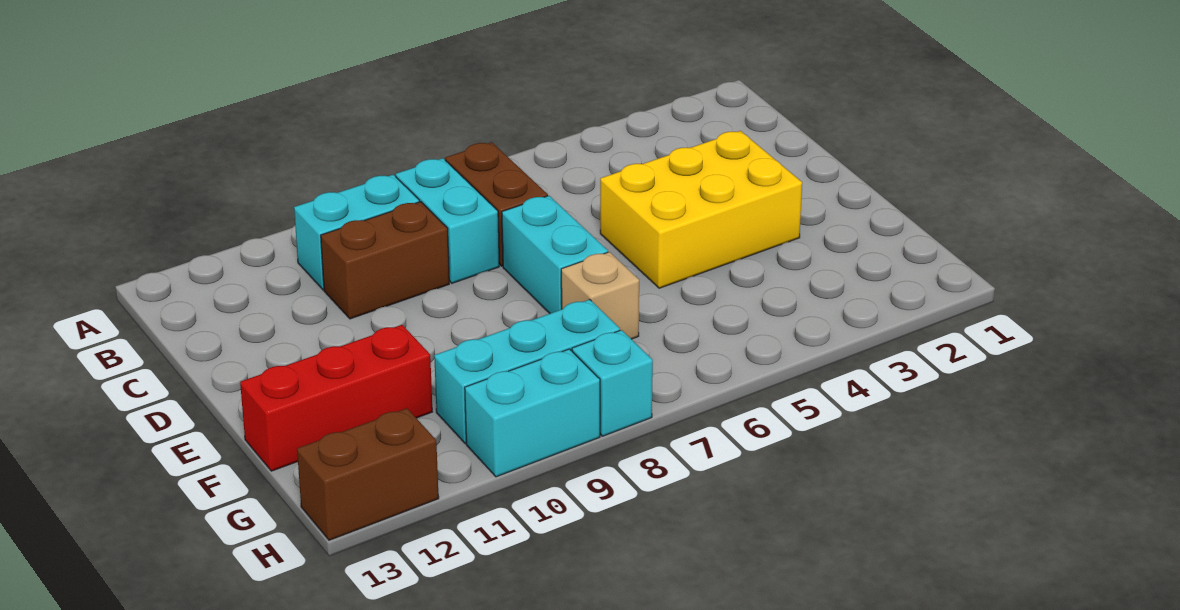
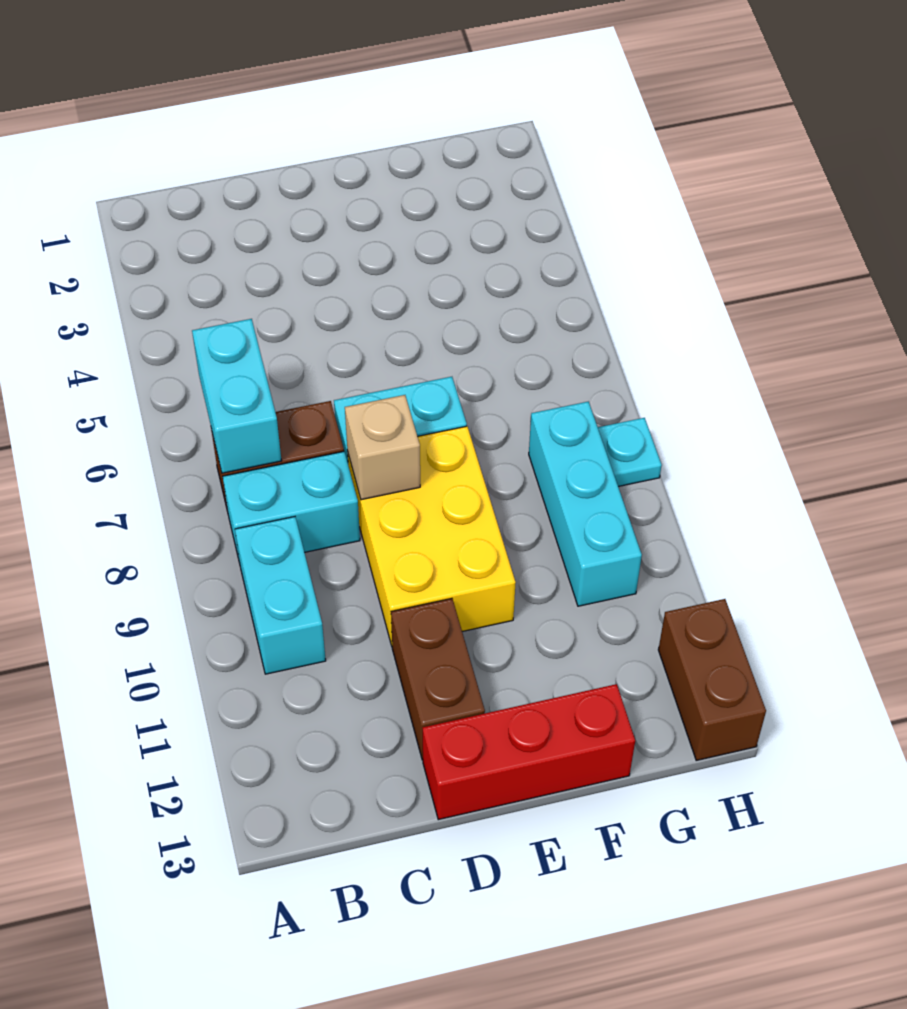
brown 1x2 brick [321,202,449,319] -> brown 1x2 brick moved to [391,599,485,760]
yellow 2x3 brick [600,131,802,288] -> yellow 2x3 brick moved to [348,426,516,646]
tan 1x1 brick [561,252,639,339] -> tan 1x1 brick moved to [345,395,420,500]
red 1x3 brick [240,325,432,471] -> red 1x3 brick turned to [423,684,635,820]
cyan 1x1 brick [572,330,653,436] -> cyan 1x1 plate [598,418,662,487]
cyan 1x2 brick [465,349,600,477] -> cyan 1x2 brick moved to [192,319,281,473]

